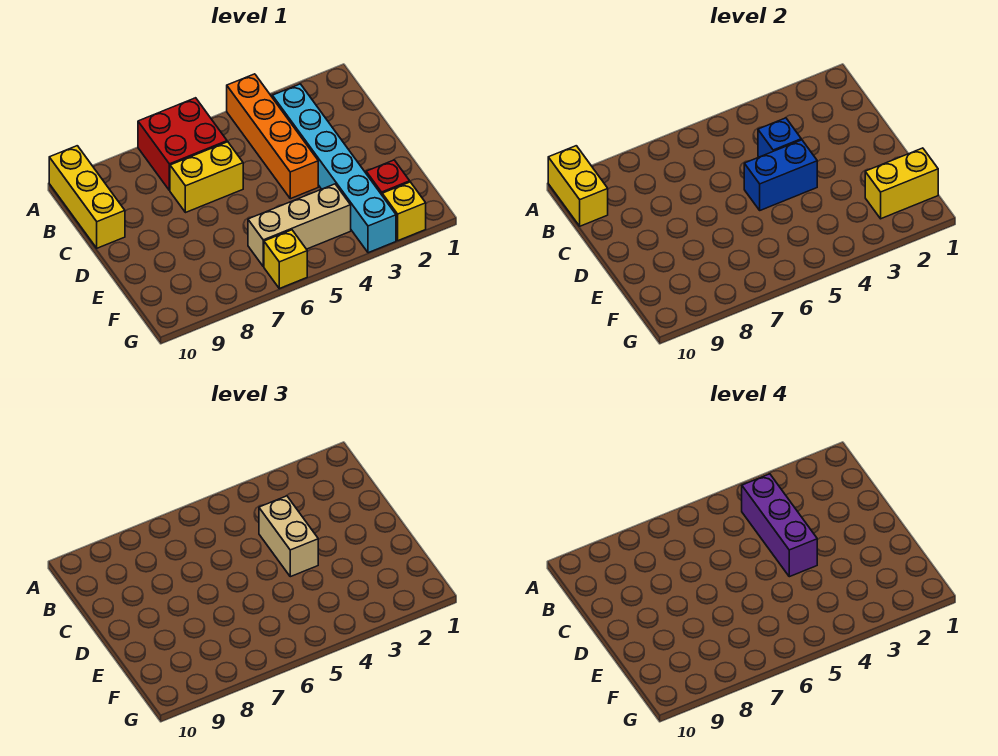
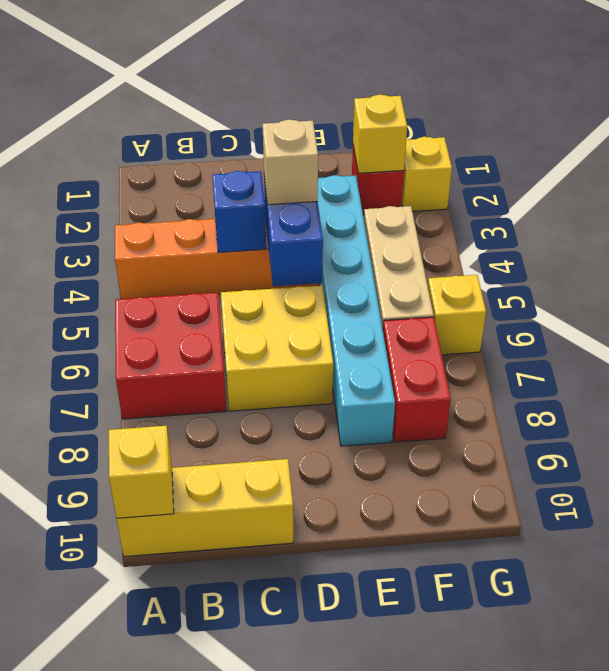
yellow 1x2 brick [548,146,608,226] -> yellow 1x1 brick [109,426,174,518]
cyan 1x6 brick [272,84,396,253] -> cyan 1x6 brick turned to [318,175,395,446]
purple 1x3 brick [742,474,817,577] -> none
tan 1x2 brick [259,496,318,577] -> tan 1x1 brick [263,119,318,205]
yellow 1x2 brick [170,142,243,213] -> yellow 2x2 brick [221,285,333,411]
yellow 1x2 brick [865,148,938,219] -> yellow 1x1 brick [353,95,407,173]
none -> red 1x2 brick [383,317,451,442]

